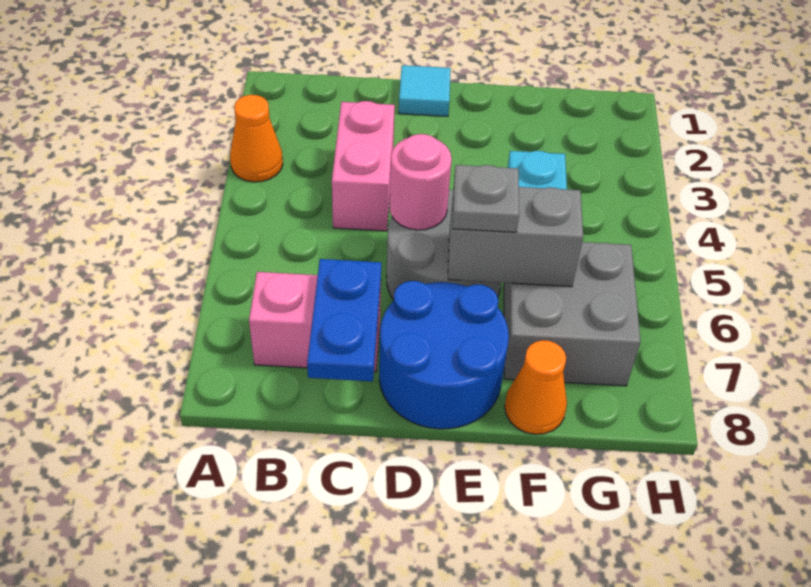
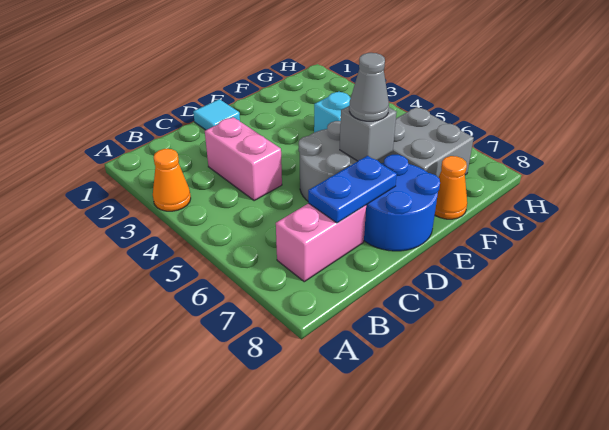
blue 1x2 plate [307,259,381,381] -> blue 1x2 plate turned to [308,156,397,223]
pink 1x1 round brick [390,134,452,230] -> none
grey 1x2 brick [448,187,583,287] -> grey 1x1 brick [340,106,397,161]
grey 1x1 plate [453,165,519,232] -> grey 1x1 cone [349,53,389,121]

